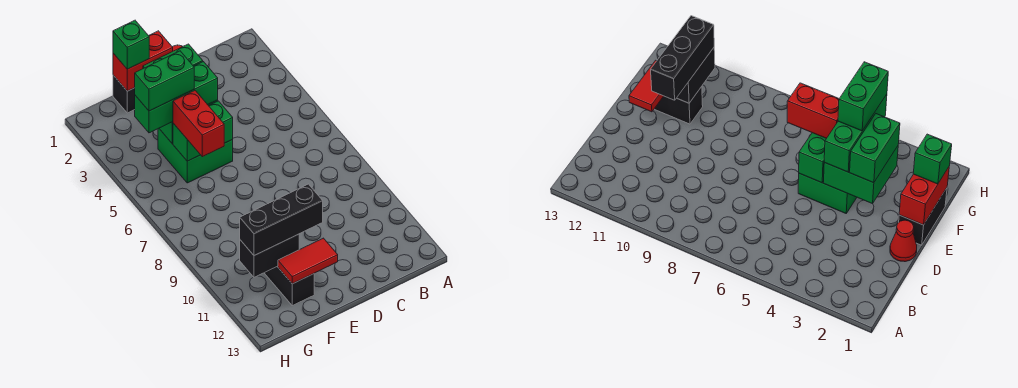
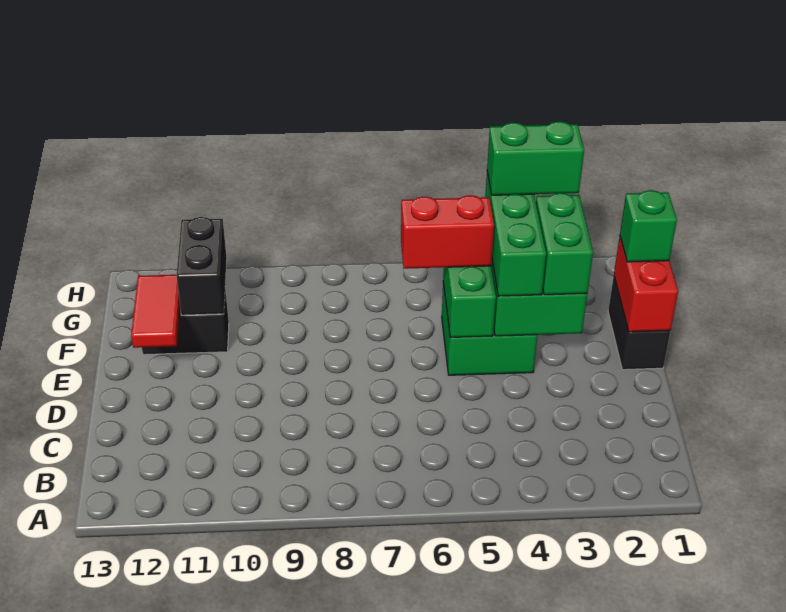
red 1x1 cone [890,220,917,262] -> none
black 1x3 brick [240,184,323,255] -> none
green 1x2 brick [135,51,194,111] -> green 1x2 brick turned to [487,121,584,195]

